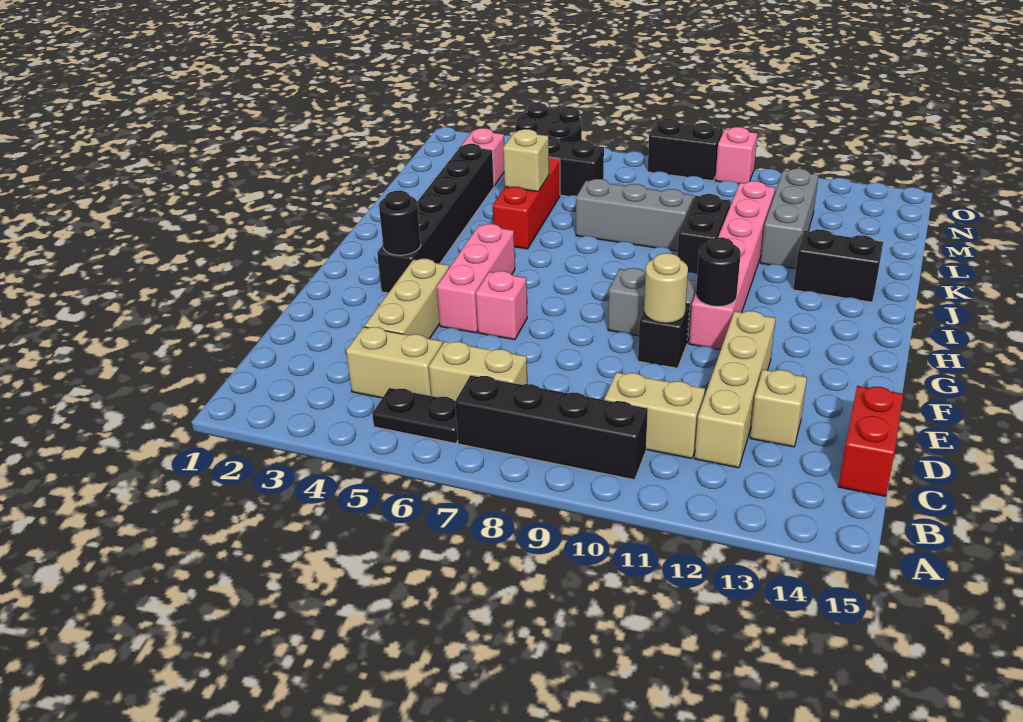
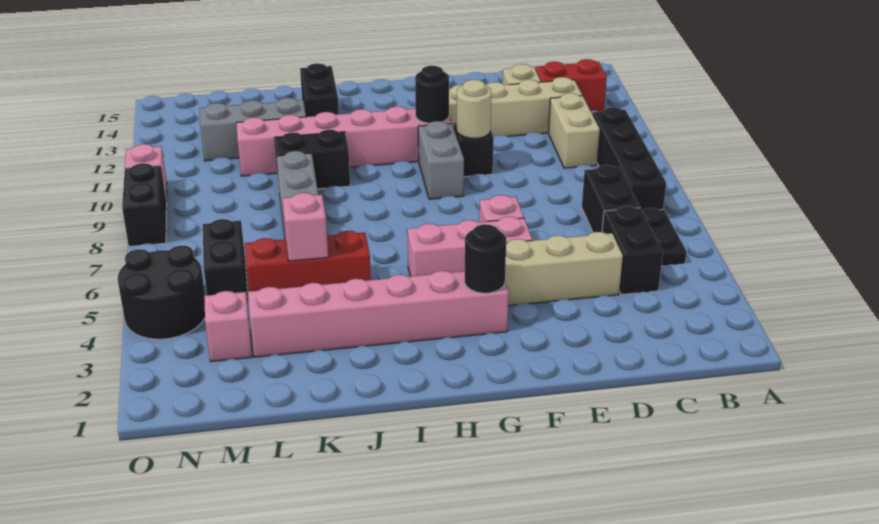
tan 1x2 brick [346,327,443,398] -> black 1x2 brick [602,206,663,295]
tan 1x2 brick [429,341,527,400] -> black 1x2 brick [582,165,640,232]
red 1x2 brick [838,386,903,496] -> red 1x2 brick moved to [535,59,607,112]
black 1x6 brick [377,144,494,293] -> pink 1x6 brick [248,271,509,357]
tan 1x1 brick [503,129,549,192] -> pink 1x1 brick [283,193,328,261]

